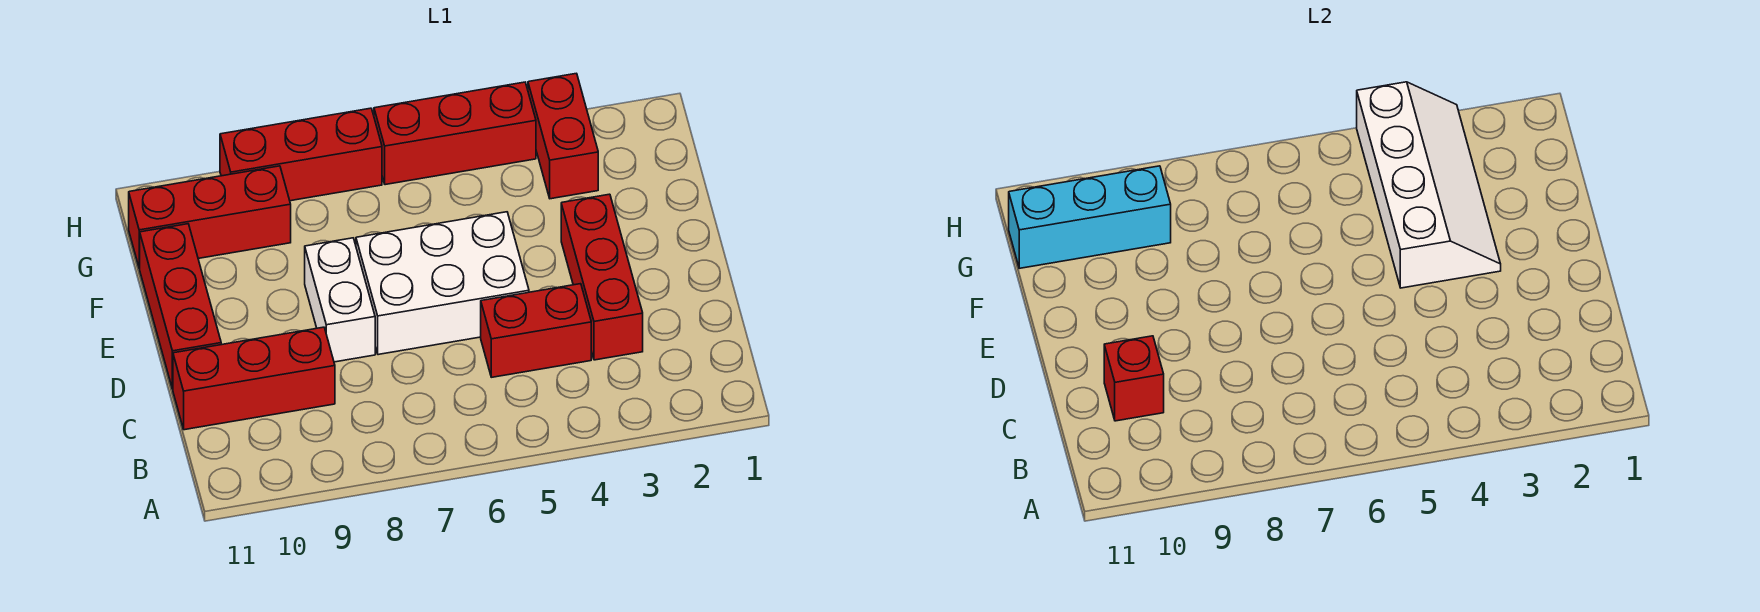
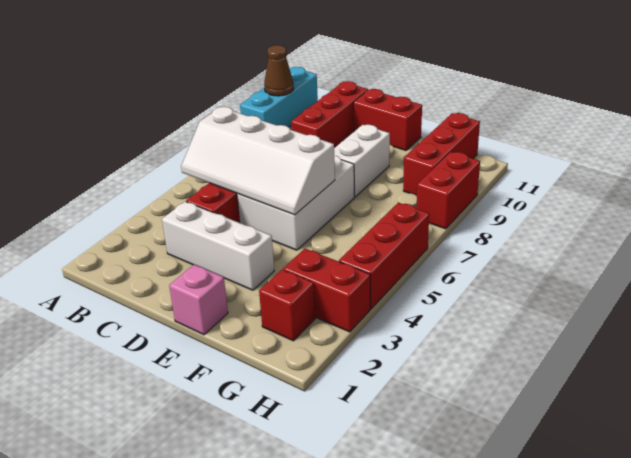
none -> brown 1x1 cone [264,45,294,96]
red 1x3 brick [561,194,643,360] -> white 1x3 brick [162,202,274,290]
red 1x1 brick [1104,336,1164,421] -> red 1x1 brick moved to [259,270,315,341]
white 1x2 brick [305,238,375,362] -> white 1x2 brick turned to [334,125,390,197]
red 1x3 brick [139,224,221,389] -> red 1x2 brick [353,89,422,150]
none -> pink 1x1 brick [169,264,228,335]
white 2x4 slope [1357,82,1501,288] -> white 2x4 slope moved to [181,107,335,215]
cyan 1x3 brick [1009,166,1171,268] -> cyan 1x3 brick moved to [240,67,318,127]
red 1x3 brick [220,108,382,201] -> red 1x2 brick [416,152,480,229]

